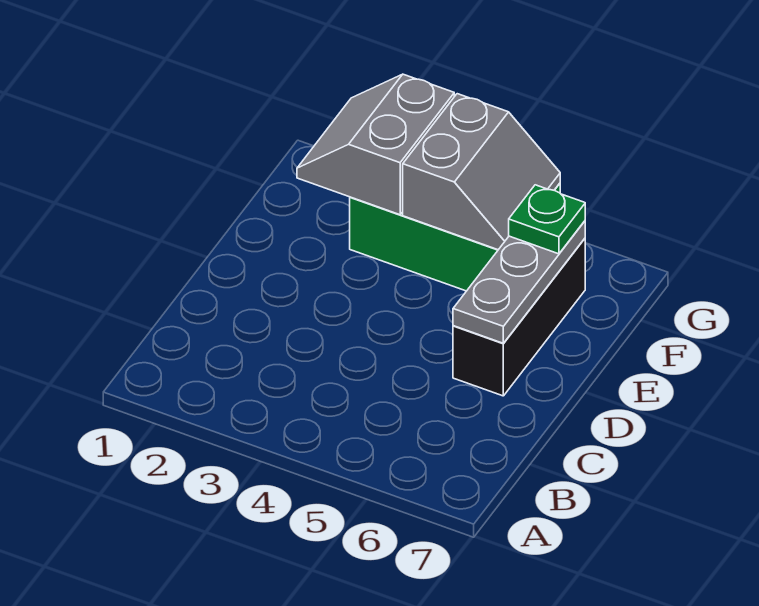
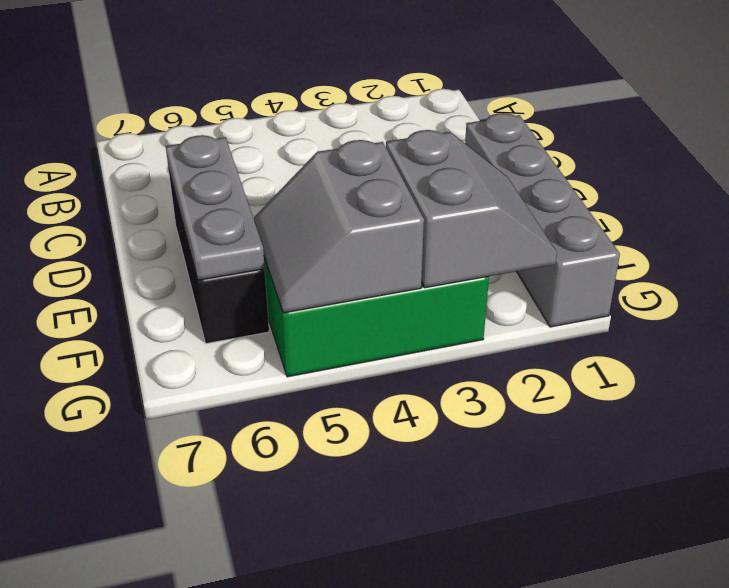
none -> grey 1x4 brick [465,113,620,327]
green 1x1 plate [509,185,585,254] -> none

